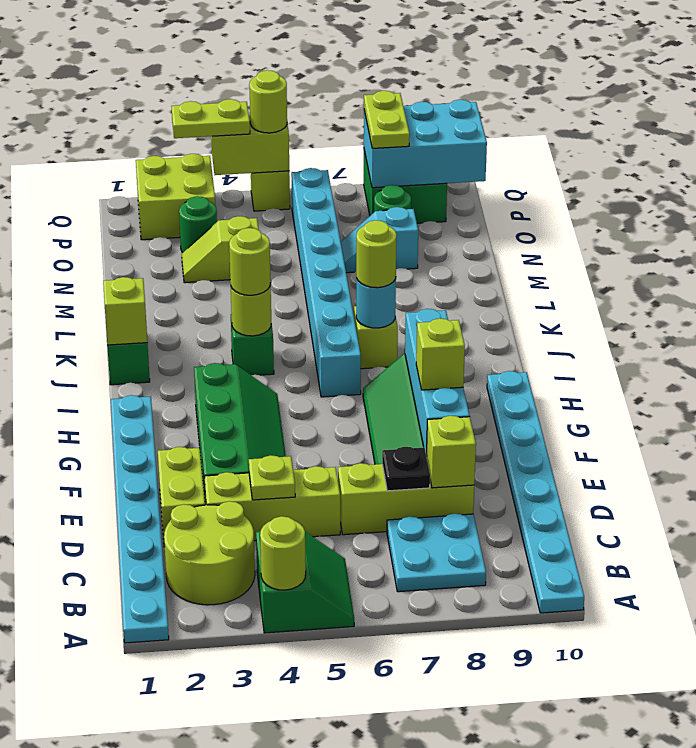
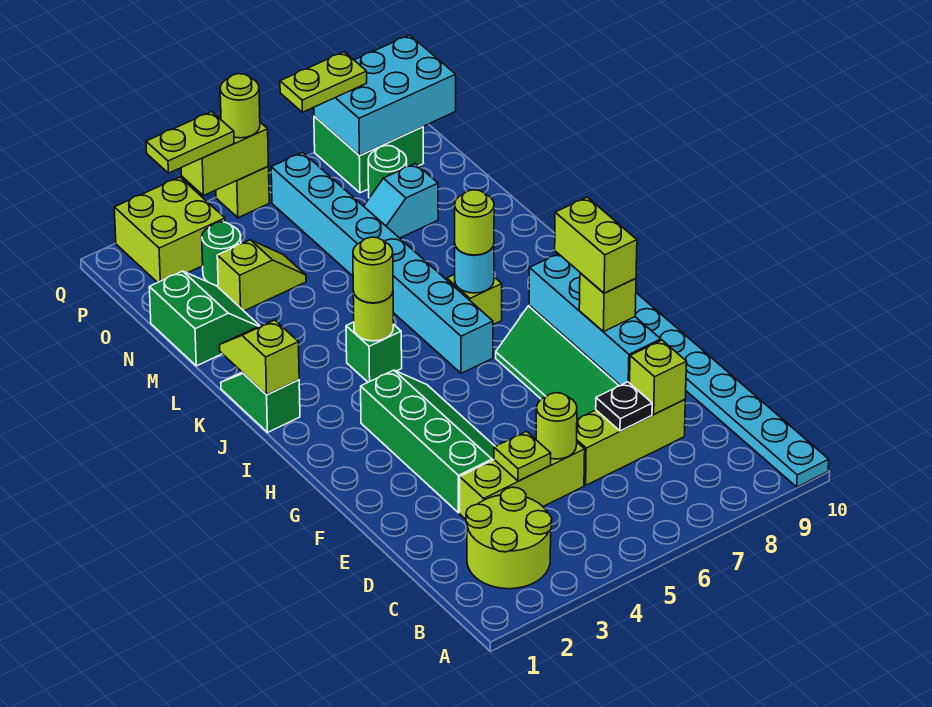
cyan 1x8 plate [111,395,169,643] -> none
green 2x2 slope [256,531,354,633] -> green 2x2 slope moved to [149,271,260,366]
lime 1x1 round brick [260,516,306,590] -> lime 1x1 round brick moved to [536,393,577,459]
cyan 2x2 plate [387,514,486,592] -> none
lime 1x2 brick [158,447,205,547] -> lime 1x2 brick moved to [555,197,637,293]
lime 1x2 slope [182,216,259,283] -> lime 1x2 slope turned to [217,240,306,311]
lime 1x2 plate [364,91,410,148] -> lime 1x2 plate turned to [280,52,367,112]

